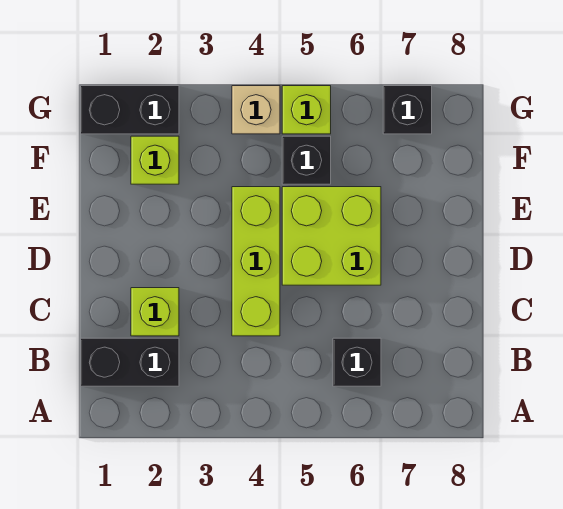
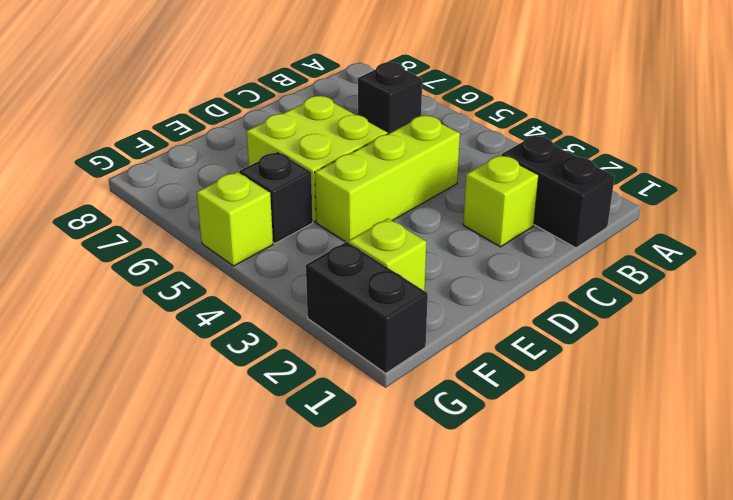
tan 1x1 brick [232,86,280,134] -> none
black 1x1 brick [383,86,432,134] -> none

